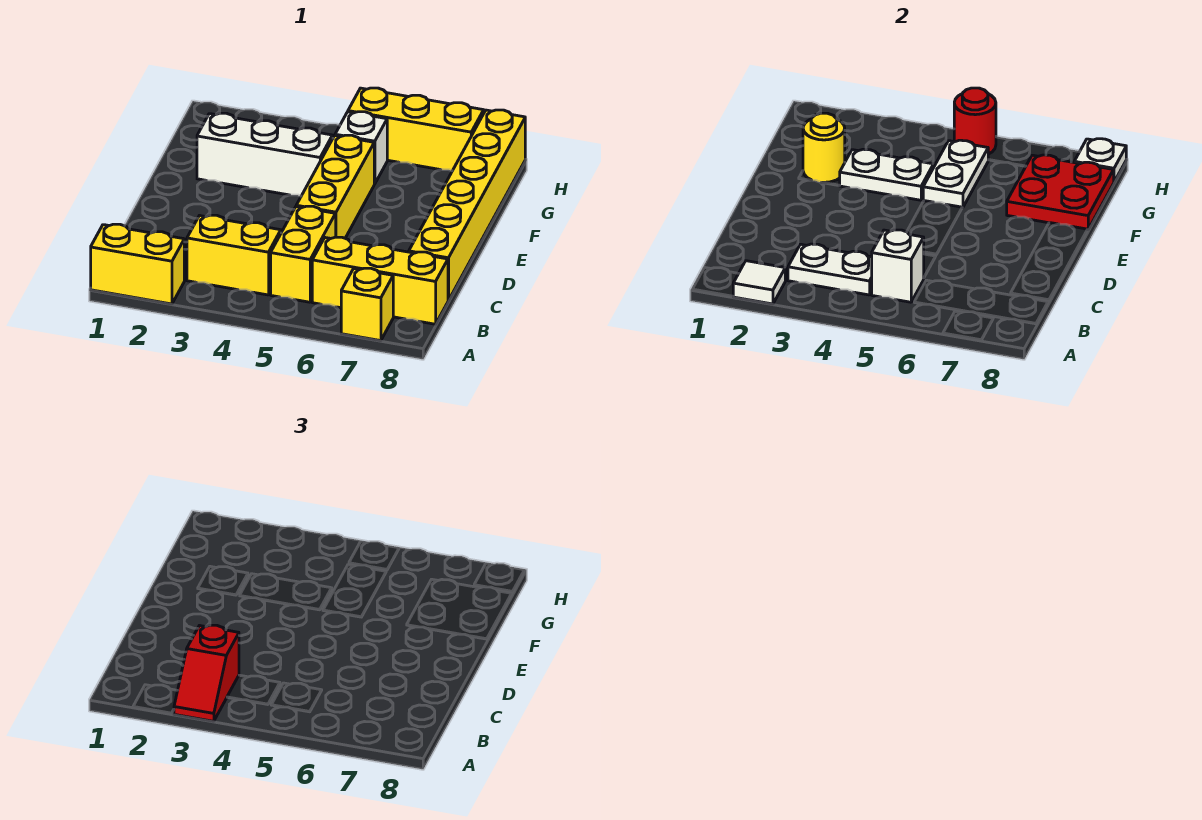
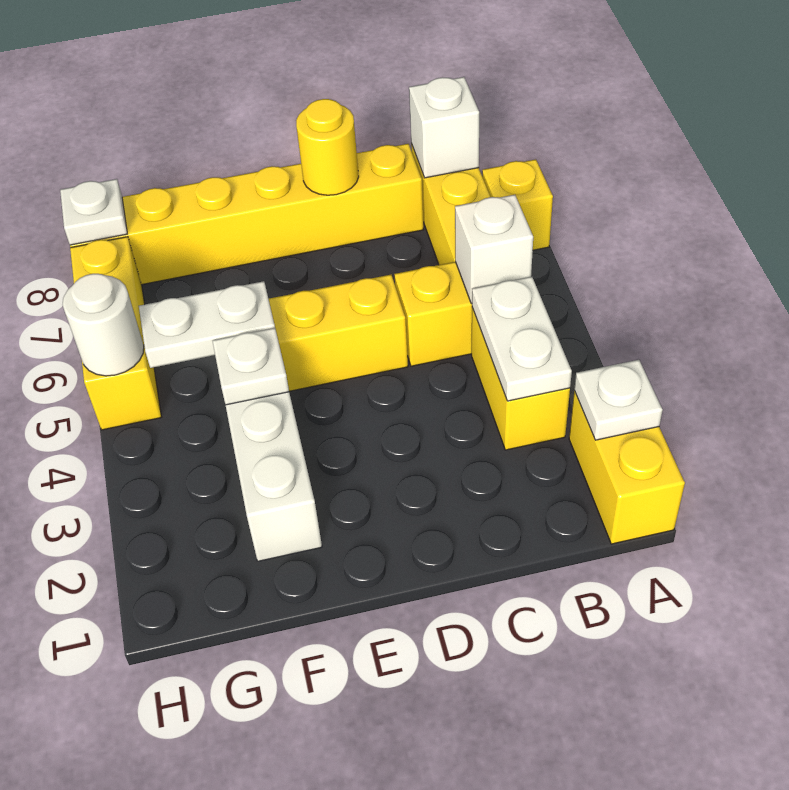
white 1x1 tile [733,261,785,304] -> white 1x1 plate [574,360,663,440]
red 1x2 slope [174,625,239,721] -> none
yellow 1x1 round brick [803,113,845,183] -> yellow 1x1 round brick moved to [296,99,359,195]
white 1x2 plate [839,149,934,200] -> white 1x1 plate [213,328,289,405]
red 2x2 plate [1007,155,1114,230] -> none
white 1x1 brick [335,112,387,184] -> white 1x1 brick moved to [409,77,479,178]
red 1x1 round brick [954,88,996,154] -> white 1x1 round brick [63,274,144,376]

